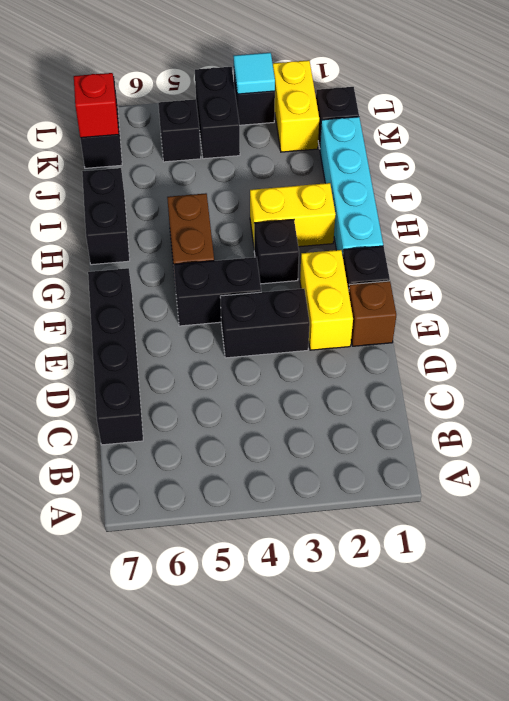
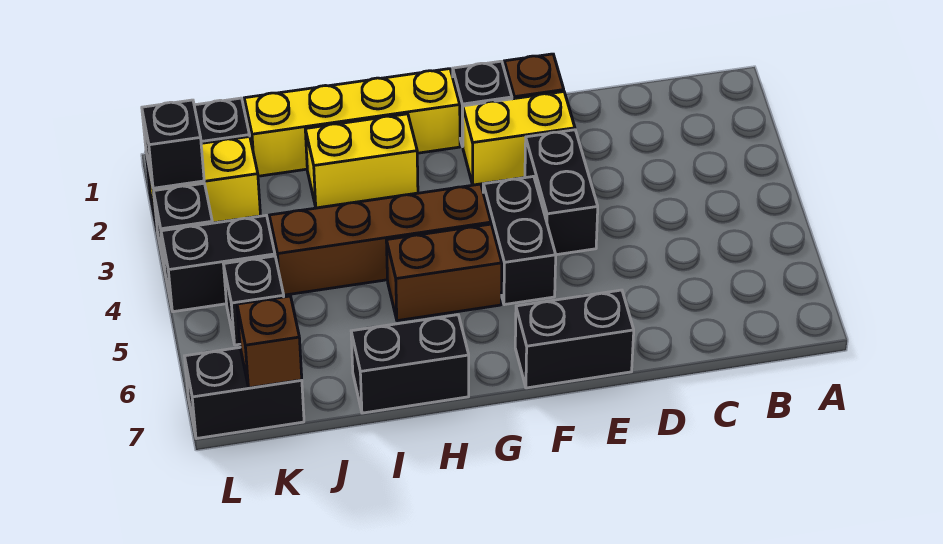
black 1x4 brick [88,268,143,445] -> black 1x2 brick [515,290,634,388]
cyan 1x4 brick [320,117,383,255] -> yellow 1x4 brick [244,69,460,176]
black 1x1 brick [254,220,299,284] -> black 1x1 brick moved to [142,100,204,188]
none -> brown 1x4 brick [269,184,491,295]
yellow 1x2 brick [250,183,336,247] -> yellow 1x2 brick turned to [305,114,418,208]
red 1x1 brick [74,73,119,138] -> brown 1x1 brick [237,296,302,388]
cyan 1x1 tile [233,53,275,94] -> none

